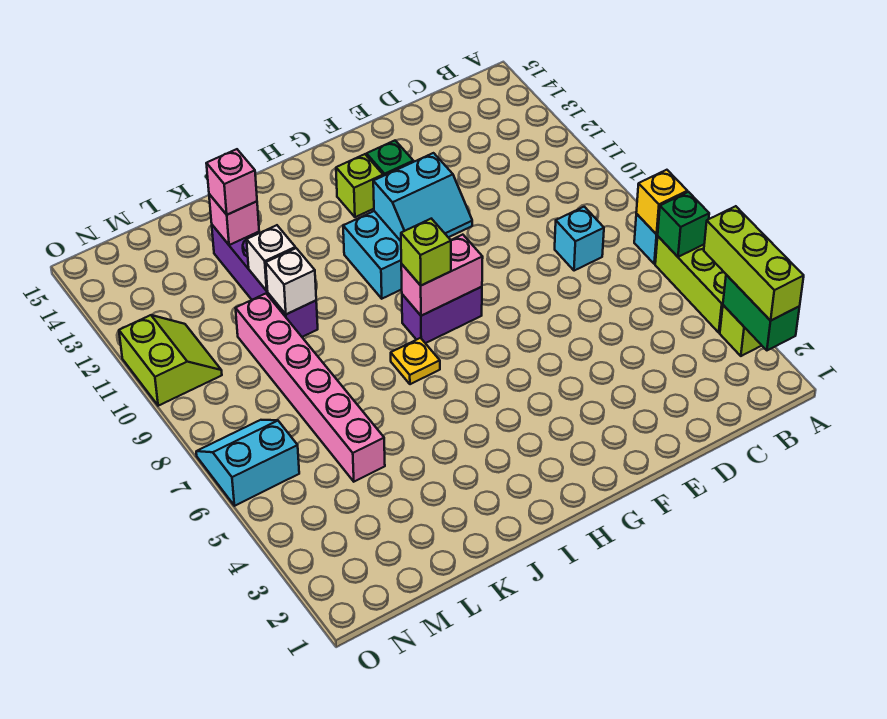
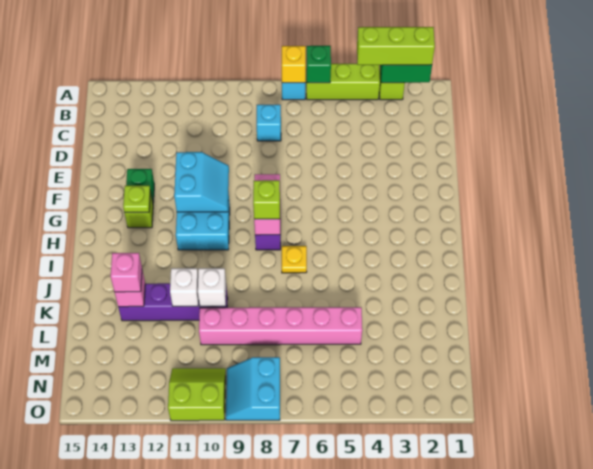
none -> lime 1x1 plate [123,186,151,212]
cyan 2x2 slope [196,420,299,506] -> cyan 2x2 slope moved to [226,357,280,420]

